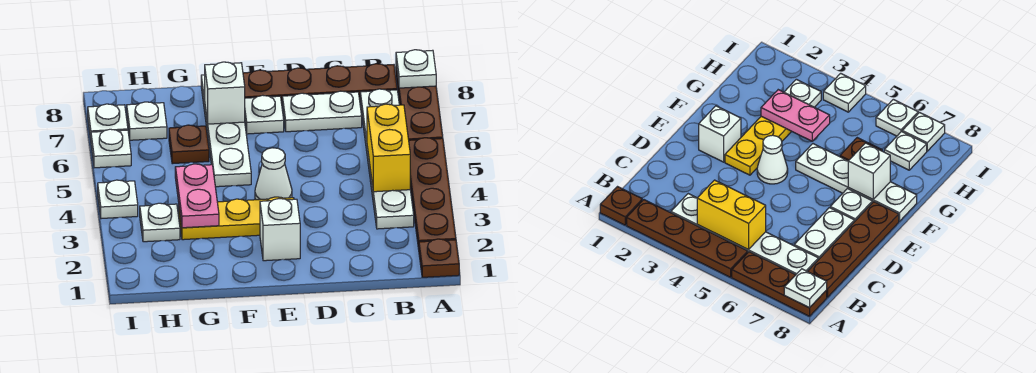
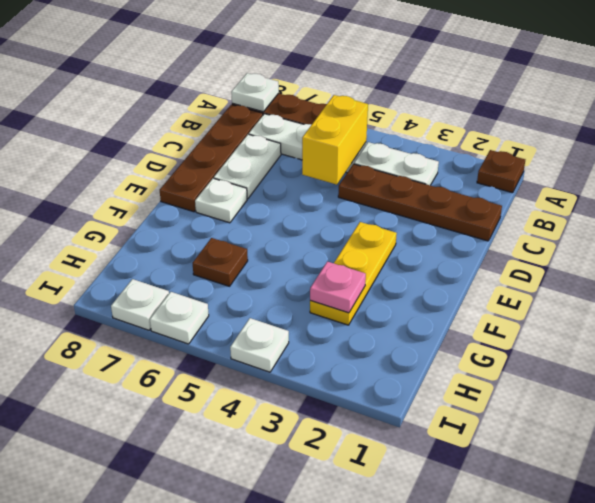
brown 1x4 plate [409,138,456,249] -> brown 1x4 plate moved to [338,164,502,241]
yellow 1x2 brick [367,104,410,192] -> yellow 1x2 brick turned to [302,95,368,185]
white 1x1 brick [260,199,300,261] -> none
white 1x1 cone [255,148,292,200] -> none
white 1x4 plate [201,75,251,187] -> none
white 1x1 brick [205,62,245,124] -> none
pink 1x2 plate [175,164,219,228] -> pink 1x1 plate [310,261,366,313]
white 1x1 plate [140,203,180,242] -> none
white 1x1 plate [127,102,167,140] -> none

